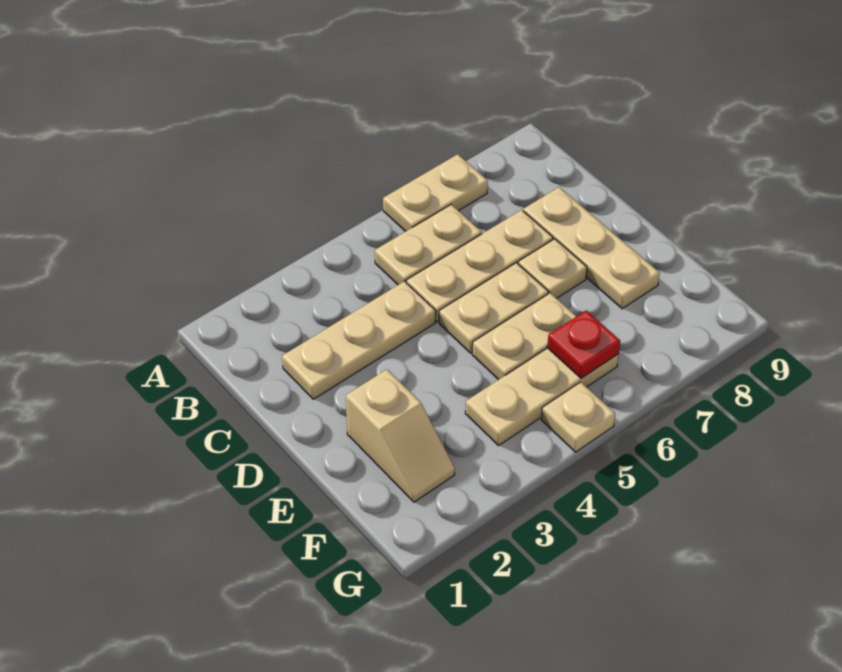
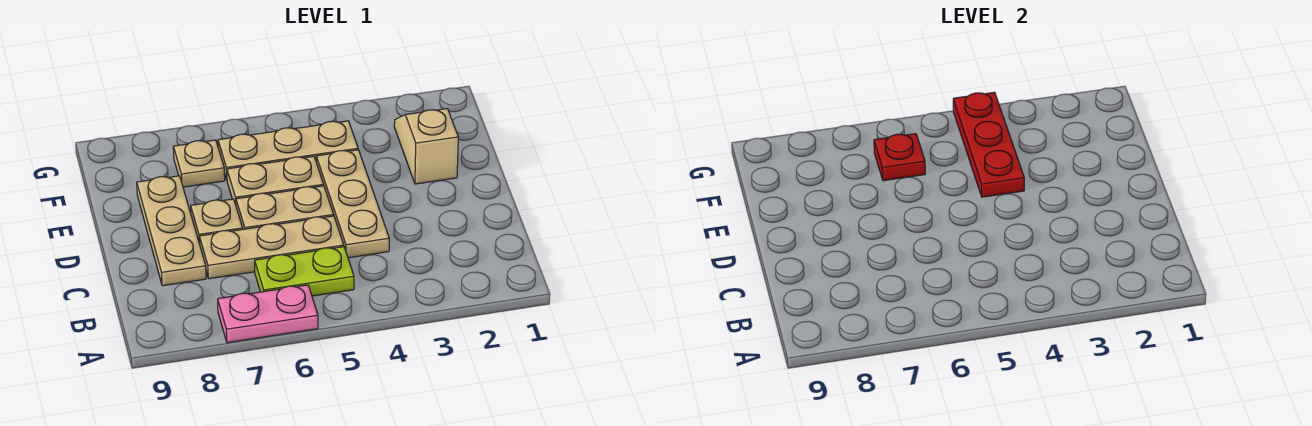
tan 1x2 plate [383,154,488,231] -> pink 1x2 plate [218,285,318,343]
tan 1x2 plate [375,205,482,285] -> lime 1x2 plate [255,247,354,296]
tan 1x3 plate [282,281,436,399] -> tan 1x3 plate turned to [316,150,389,258]
none -> red 1x3 plate [953,92,1024,197]
tan 1x1 plate [541,382,615,452] -> tan 1x1 plate moved to [173,140,225,187]

